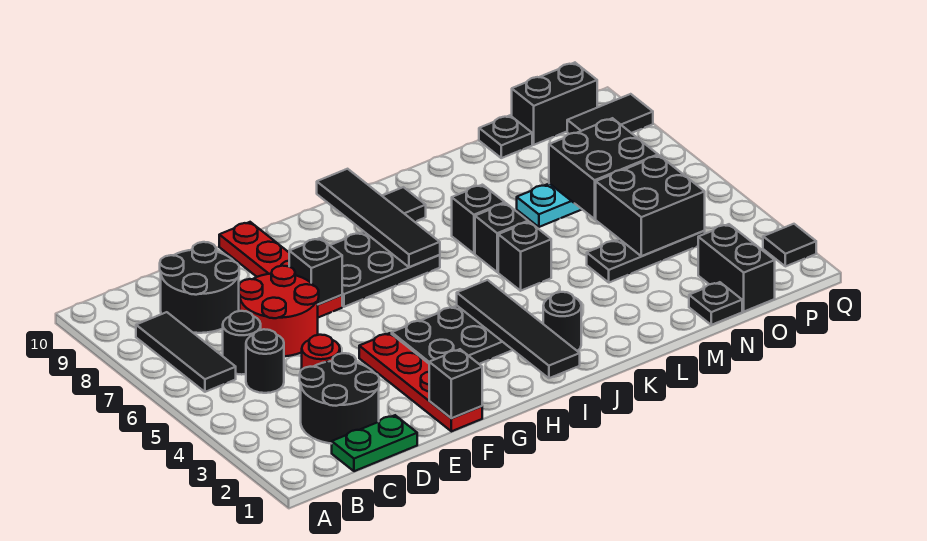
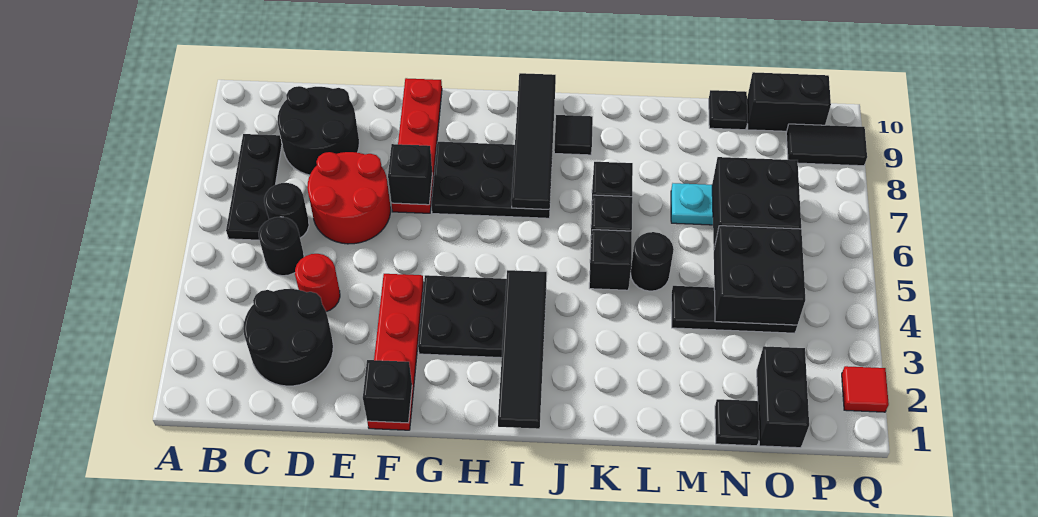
black 1x3 tile [136,312,236,392] -> black 1x3 plate [226,134,282,240]
green 1x2 plate [332,415,417,471] -> none
black 1x1 round brick [543,292,581,351] -> black 1x1 round brick moved to [631,232,674,291]
black 1x1 tile [763,224,816,266] -> red 1x1 tile [842,366,889,412]

